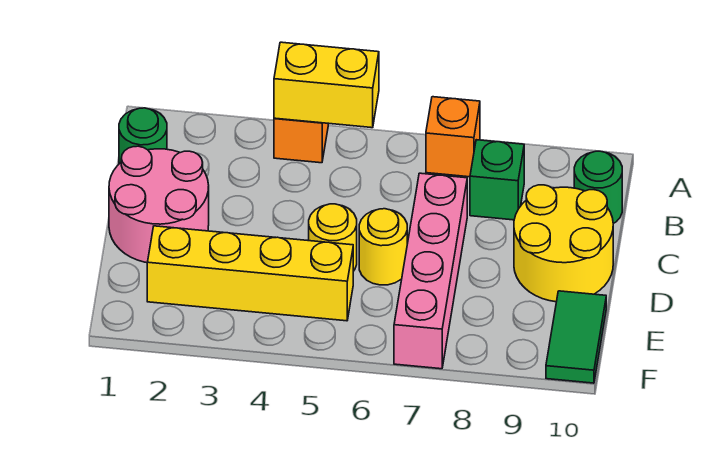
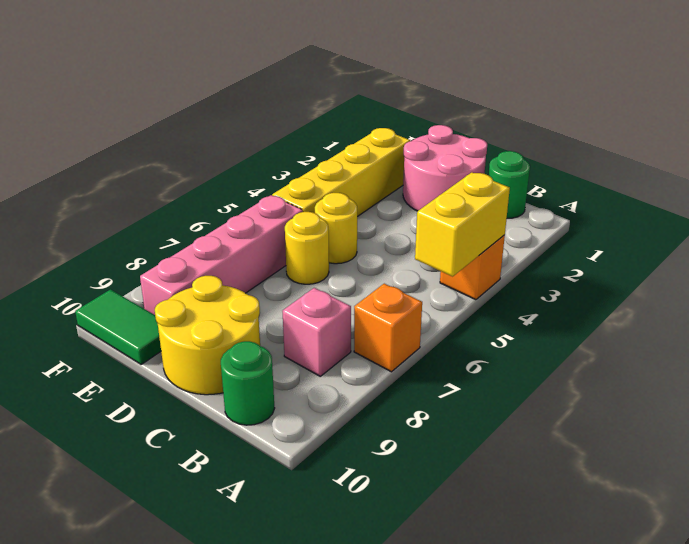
green 1x1 brick [470,140,524,220] -> pink 1x1 brick [283,288,351,376]
pink 1x4 brick [394,173,467,369] -> pink 1x4 brick turned to [140,195,303,315]

